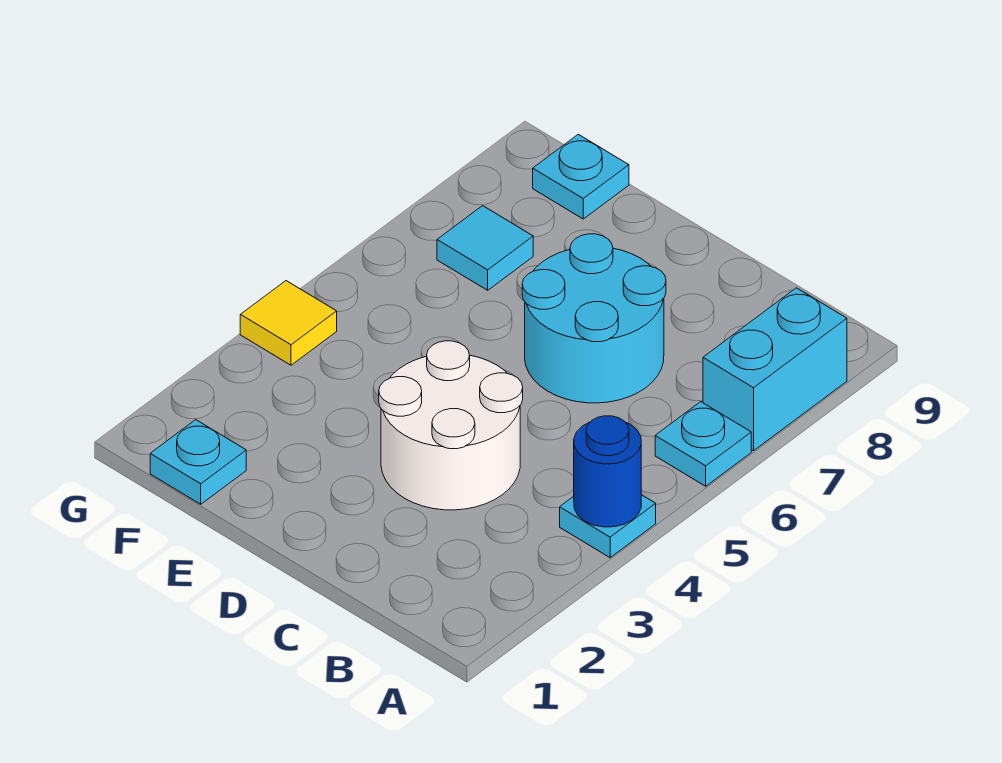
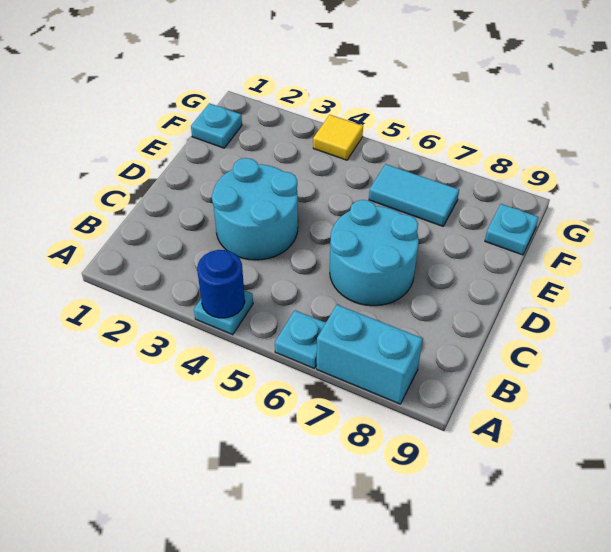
white 2x2 round brick [379,341,523,510] -> cyan 2x2 round brick [212,158,298,260]
cyan 1x1 tile [437,206,533,290] -> cyan 1x2 tile [369,164,459,226]

